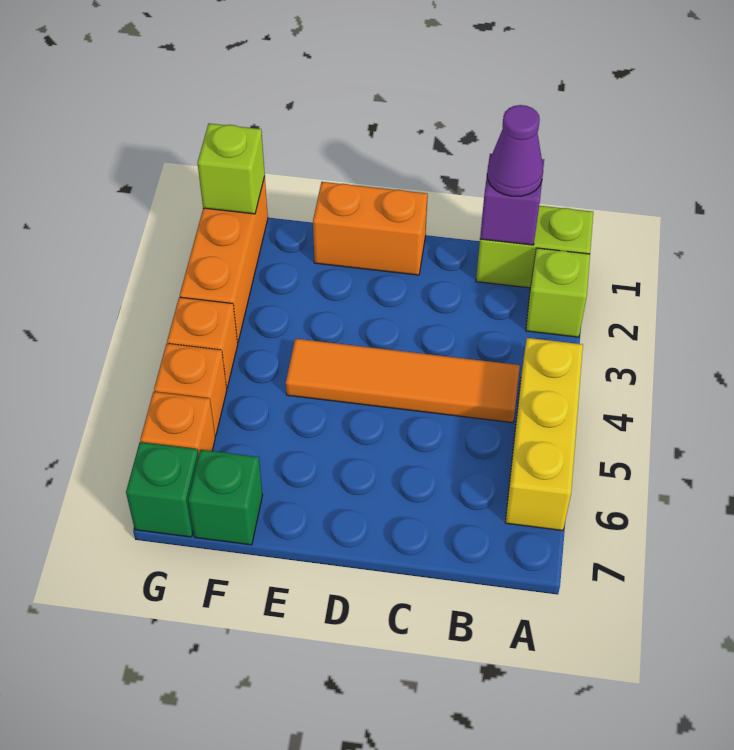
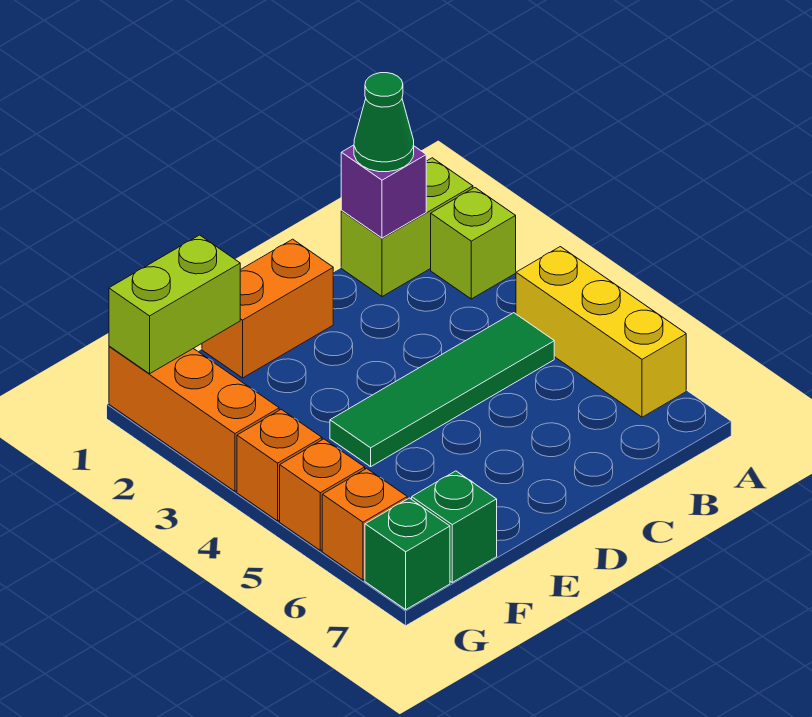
purple 1x1 cone [487,105,543,196] -> green 1x1 cone [354,73,414,172]
orange 1x4 tile [286,339,520,423] -> green 1x4 tile [330,313,554,467]
lime 1x1 brick [197,123,265,214] -> lime 1x2 brick [109,235,240,374]

